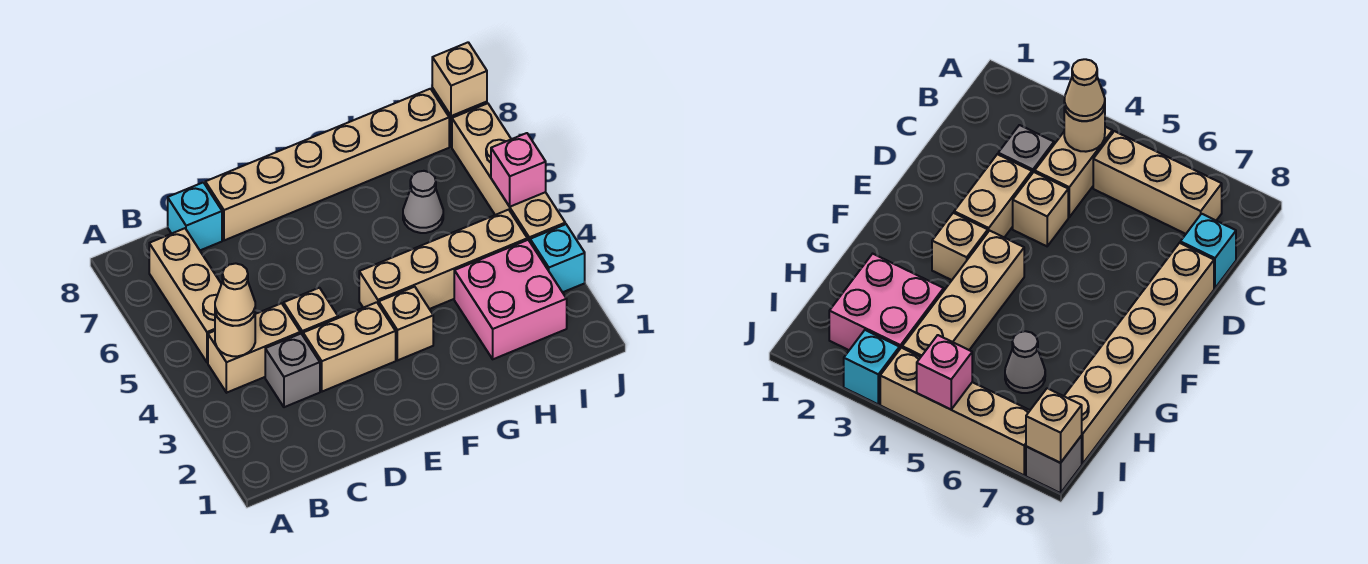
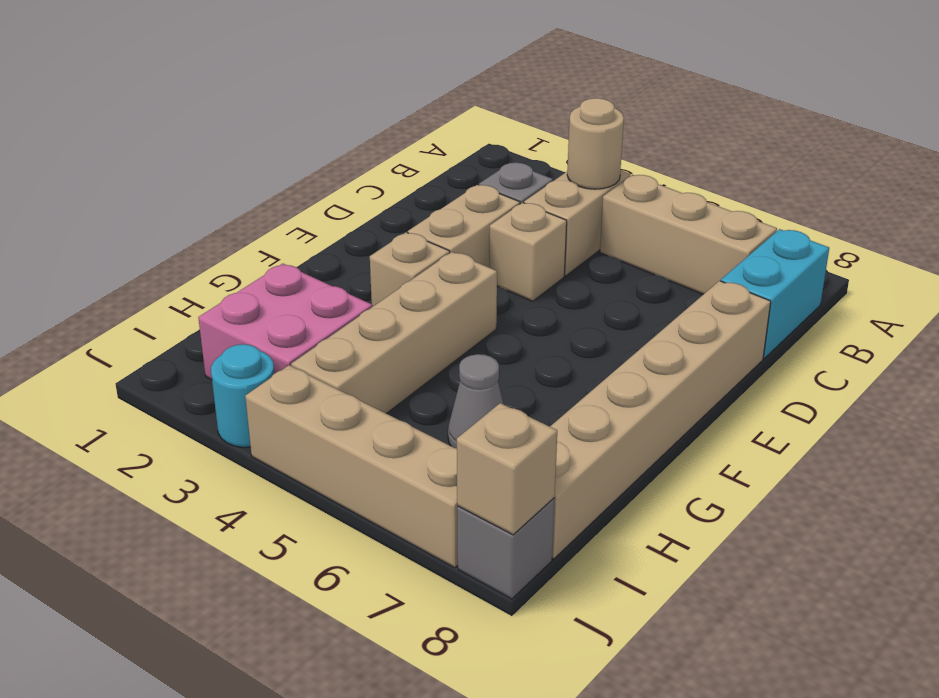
tan 1x1 cone [215,263,255,326] -> none
cyan 1x1 brick [168,182,222,250] -> cyan 1x2 brick [721,229,829,358]
cyan 1x1 brick [530,224,585,292] -> cyan 1x1 round brick [211,344,274,447]
pink 1x1 brick [491,133,546,207] -> none

